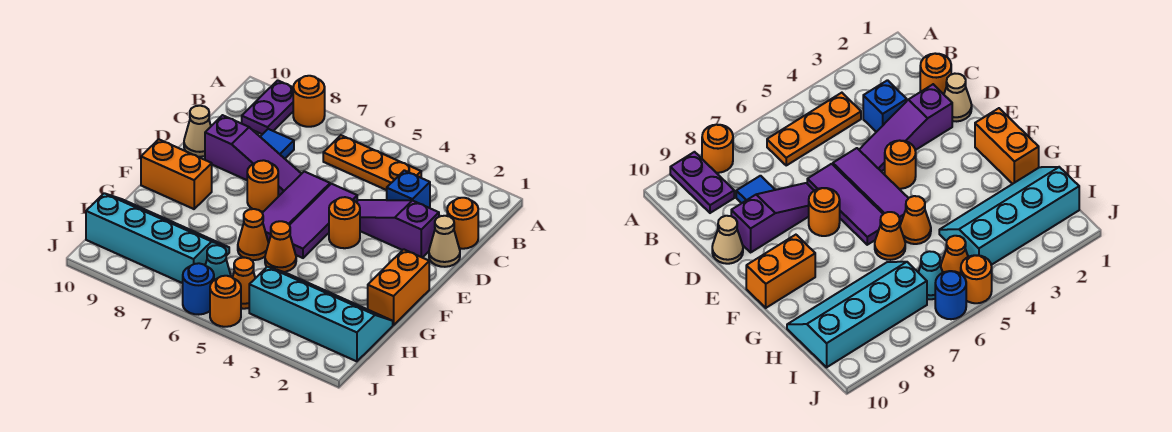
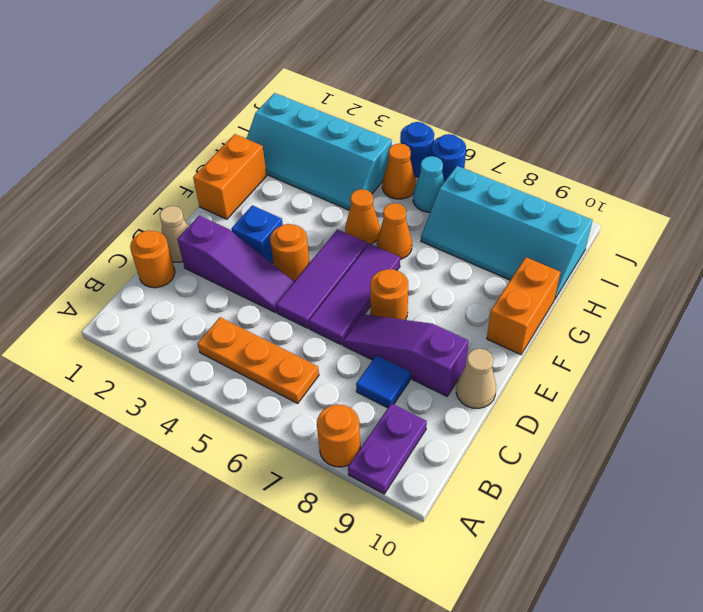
blue 1x1 brick [387,170,430,208] -> blue 1x1 brick moved to [231,205,283,264]
orange 1x2 brick [141,139,212,209] -> orange 1x2 brick turned to [487,257,560,355]
orange 1x1 round brick [210,276,241,327] -> blue 1x1 round brick [400,122,434,177]

